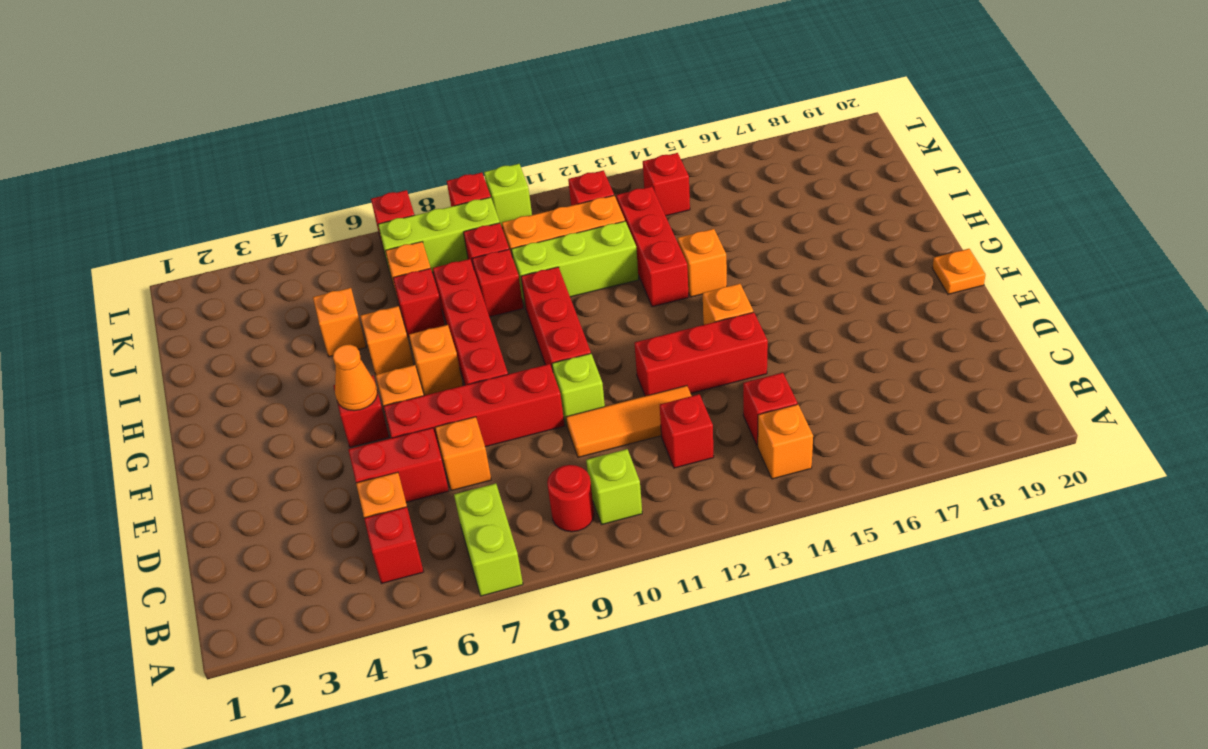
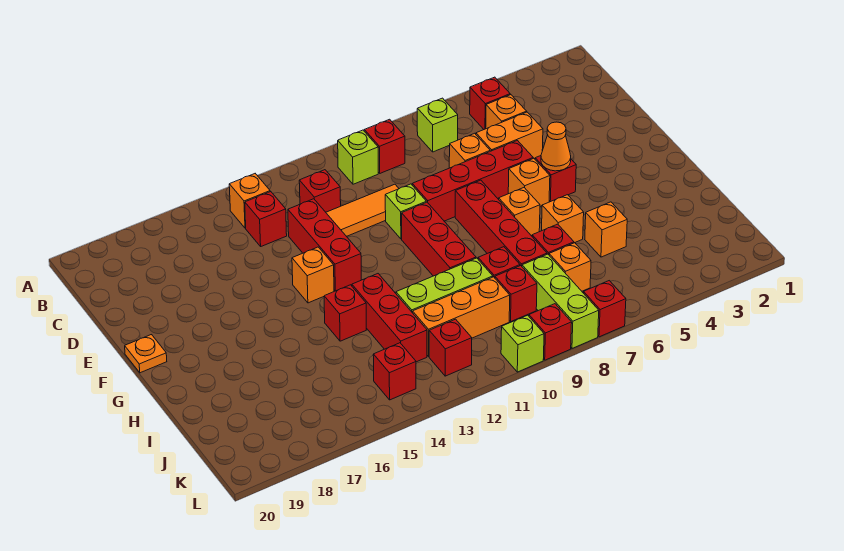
lime 1x2 brick [454,484,523,596] -> lime 1x1 brick [417,98,458,152]
red 1x1 round brick [547,465,594,532] -> red 1x1 brick [364,119,405,173]
red 1x2 brick [348,428,449,502] -> orange 1x2 brick [476,112,543,159]
red 1x3 brick [635,312,768,396] -> red 1x3 brick turned to [288,199,361,291]
orange 1x1 brick [678,229,727,297] -> red 1x1 brick [324,285,366,341]
lime 1x3 brick [378,197,500,275] -> lime 1x3 brick turned to [522,254,599,348]

